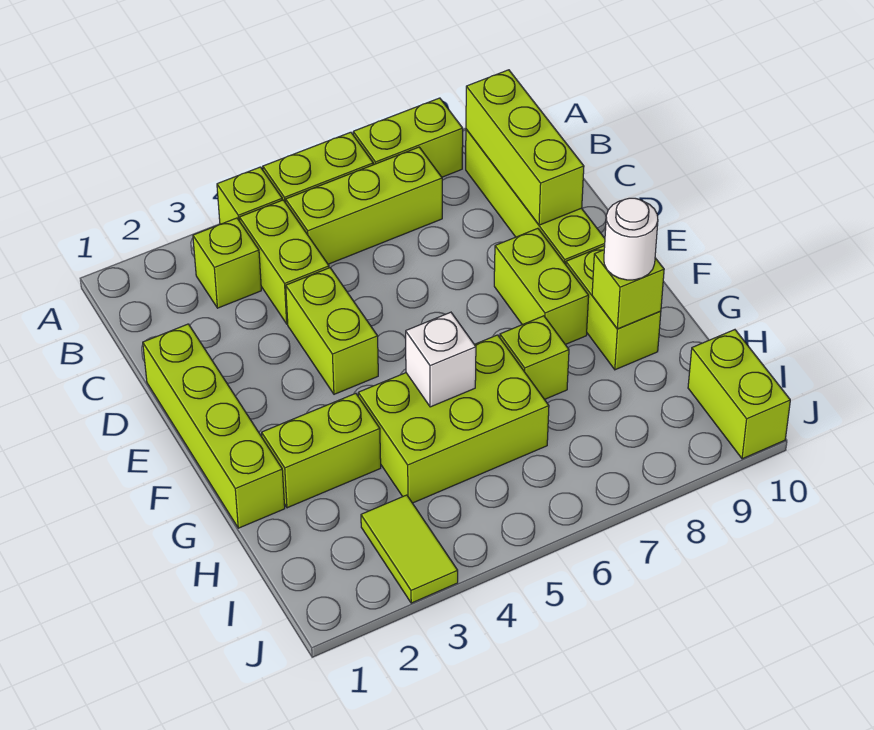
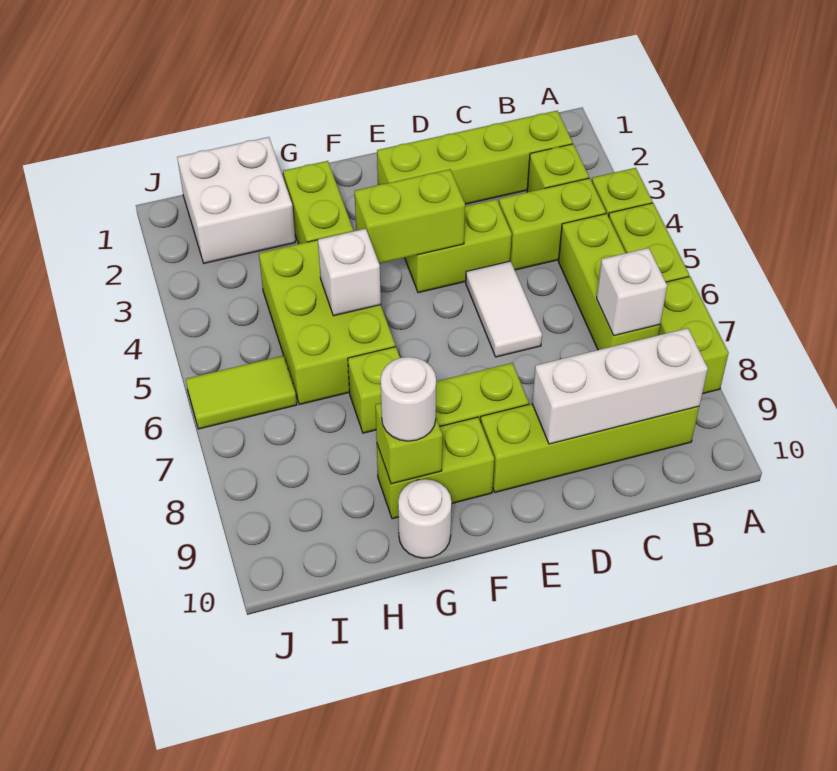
none -> white 1x1 brick [597,248,667,336]
lime 1x3 brick [466,70,584,225] -> white 1x3 brick [532,328,708,444]
lime 1x4 brick [143,324,285,528] -> lime 1x4 brick moved to [377,111,573,204]
none -> white 1x2 tile [466,261,542,357]
none -> white 1x1 round brick [398,479,452,558]
none -> white 2x2 brick [177,137,296,263]
lime 1x2 tile [361,495,458,603] -> lime 1x2 tile moved to [186,356,297,429]
lime 1x2 brick [688,330,790,459] -> lime 1x2 brick moved to [355,169,465,264]

